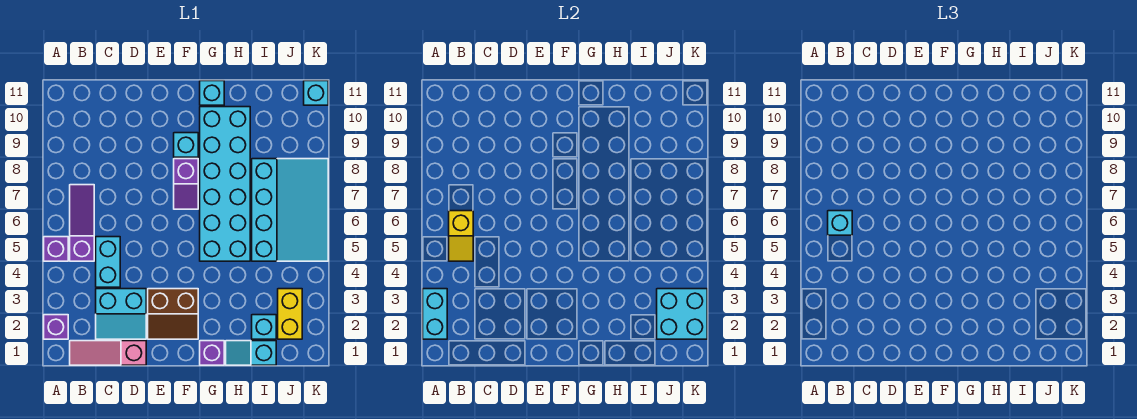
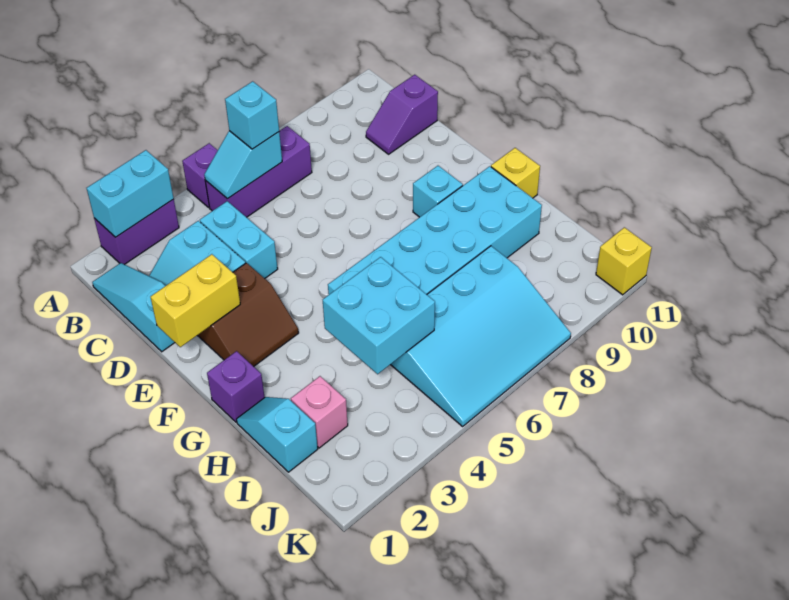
purple 1x1 brick [44,315,68,339] -> purple 1x2 brick [94,199,179,265]
pink 1x3 slope [70,341,146,365] -> cyan 1x3 slope [92,263,175,352]
purple 1x3 slope [70,185,94,261] -> purple 1x3 brick [205,126,312,217]
yellow 1x2 slope [449,211,473,261] -> cyan 1x2 slope [204,131,282,199]
cyan 1x2 brick [96,237,120,287] -> cyan 1x2 brick turned to [200,201,278,278]
brown 2x2 slope [148,289,198,339] -> brown 2x2 slope turned to [197,263,299,367]
purple 1x2 slope [174,159,198,209] -> purple 1x2 slope moved to [366,75,438,154]
cyan 1x1 brick [200,81,224,105] -> yellow 1x1 brick [491,148,540,198]
cyan 1x1 brick [252,315,276,339] -> pink 1x1 brick [291,376,348,448]
yellow 1x2 brick [278,289,302,339] -> yellow 1x2 brick moved to [151,254,240,347]
cyan 2x2 brick [657,289,707,339] -> cyan 2x2 brick moved to [323,257,435,374]
cyan 1x1 brick [304,81,328,105] -> yellow 1x1 brick [596,227,652,295]

